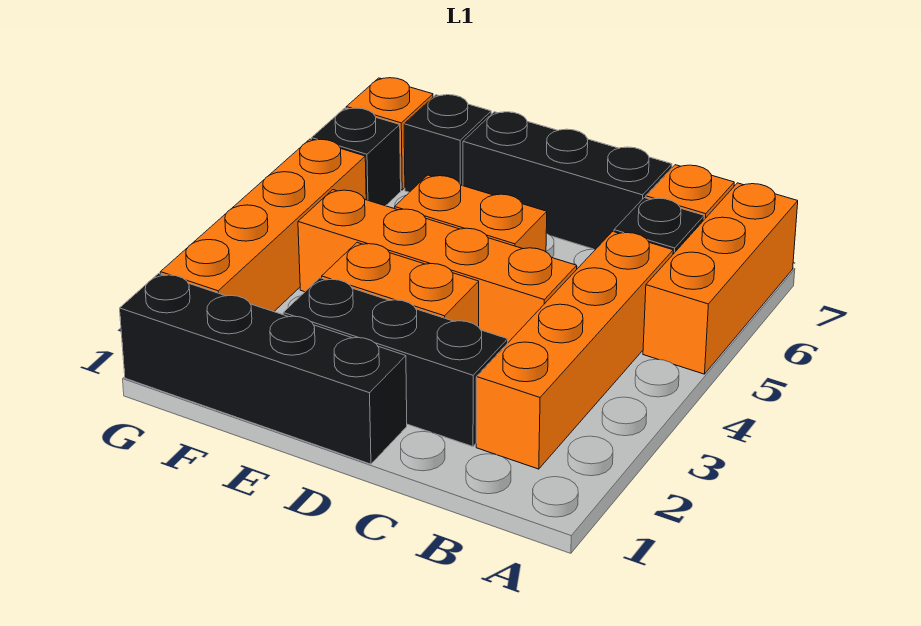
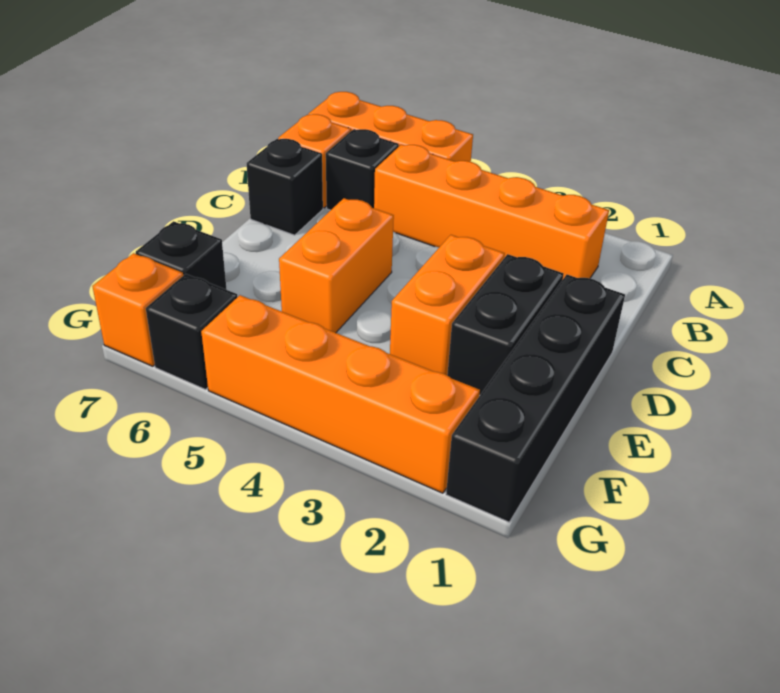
black 1x3 brick [283,278,508,447] -> black 1x2 brick [447,254,564,395]
orange 1x4 brick [298,190,577,342] -> none
black 1x3 brick [463,112,672,249] -> black 1x1 brick [247,139,323,235]

